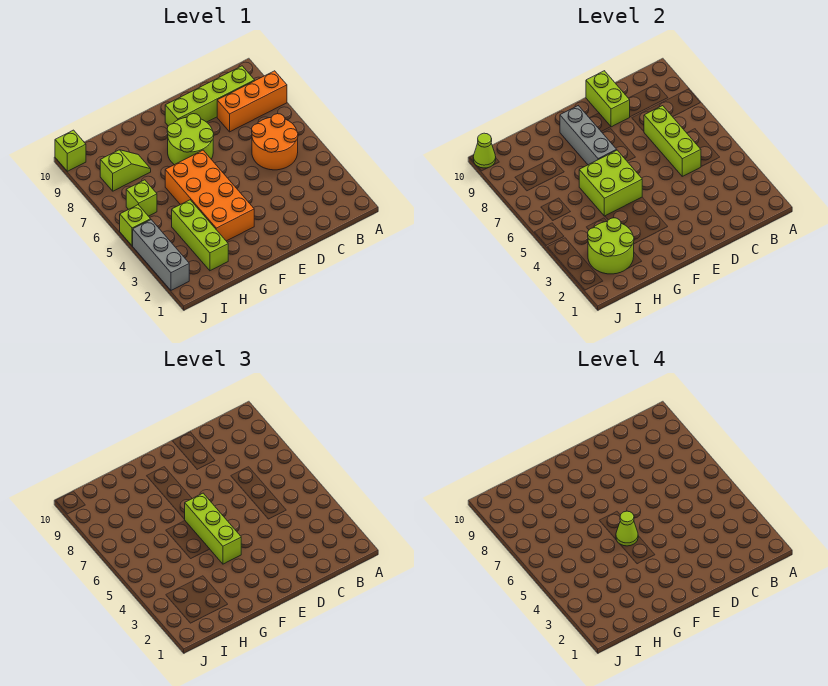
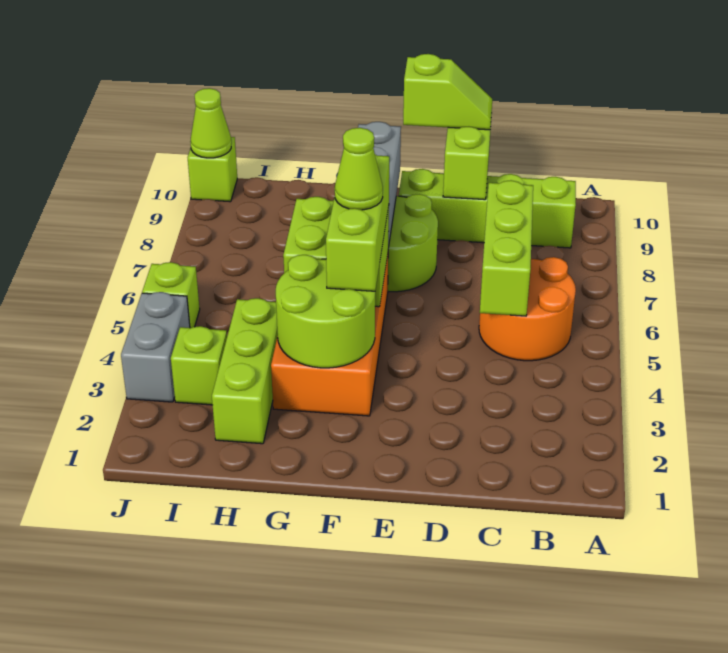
orange 1x3 brick [217,71,287,132] -> none
lime 2x2 round brick [588,218,634,274] -> lime 2x2 round brick moved to [276,255,375,368]
lime 1x2 slope [100,150,151,191] -> lime 1x2 slope moved to [403,54,492,130]
lime 1x1 brick [126,180,157,216] -> lime 1x1 brick moved to [171,326,227,405]
grey 1x3 brick [133,220,189,290] -> grey 1x2 brick [121,292,190,402]

